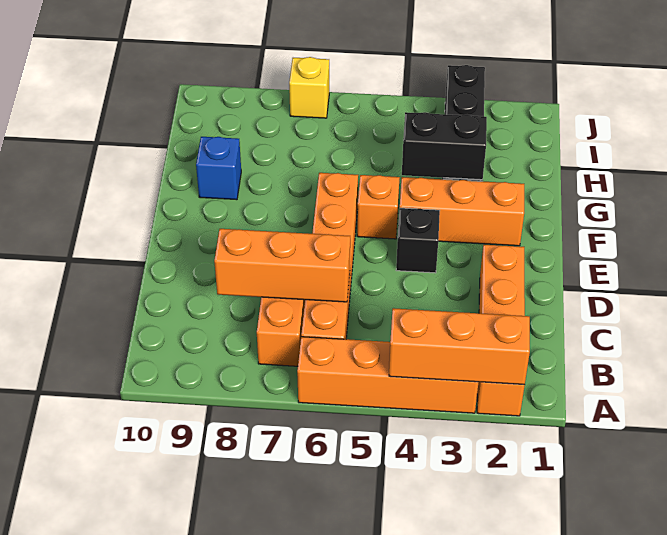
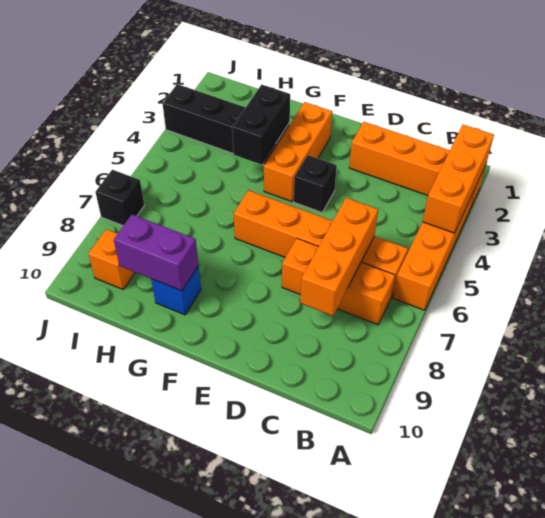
orange 1x1 brick [357,175,400,239] -> orange 1x1 brick moved to [89,229,135,289]
none -> purple 1x2 brick [114,214,198,291]
yellow 1x1 brick [289,57,329,118] -> black 1x1 brick [95,170,144,226]

